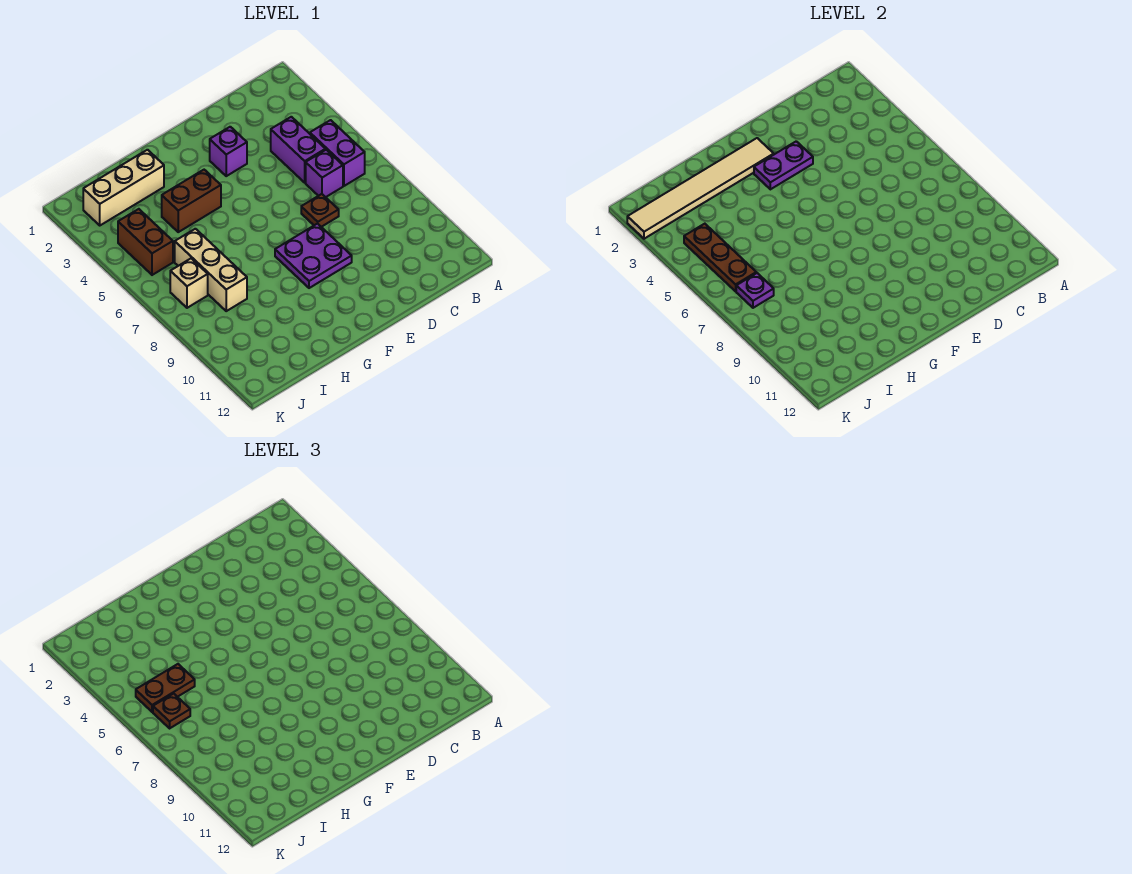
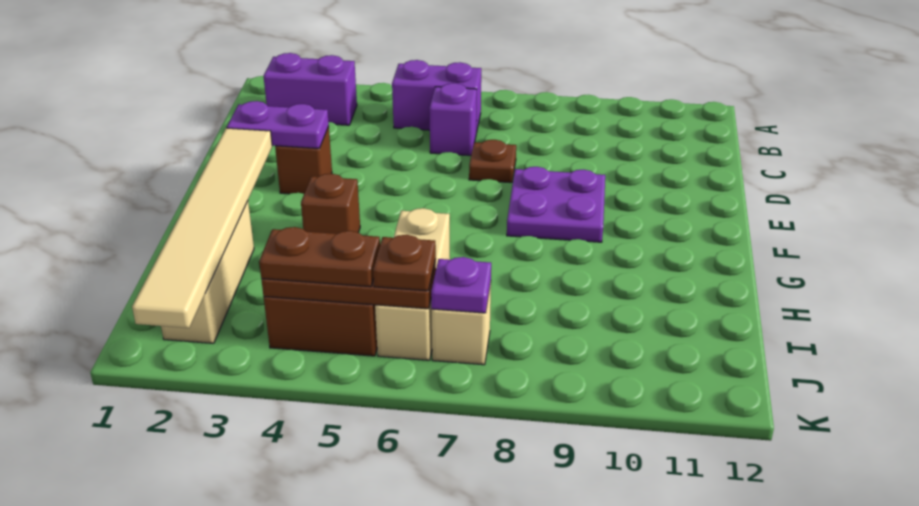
purple 1x2 brick [271,117,325,183] -> purple 1x2 brick moved to [264,53,357,125]
purple 1x1 brick [210,127,247,176] -> brown 1x1 brick [275,127,332,194]
purple 1x2 plate [754,141,813,189] -> purple 1x2 plate turned to [227,101,329,149]
brown 1x2 brick [162,170,221,232] -> brown 1x1 brick [301,174,360,234]
brown 1x2 plate [136,664,195,712] -> brown 1x2 plate turned to [259,227,380,287]
tan 1x3 brick [175,229,247,311] -> tan 1x3 brick turned to [375,208,450,360]

